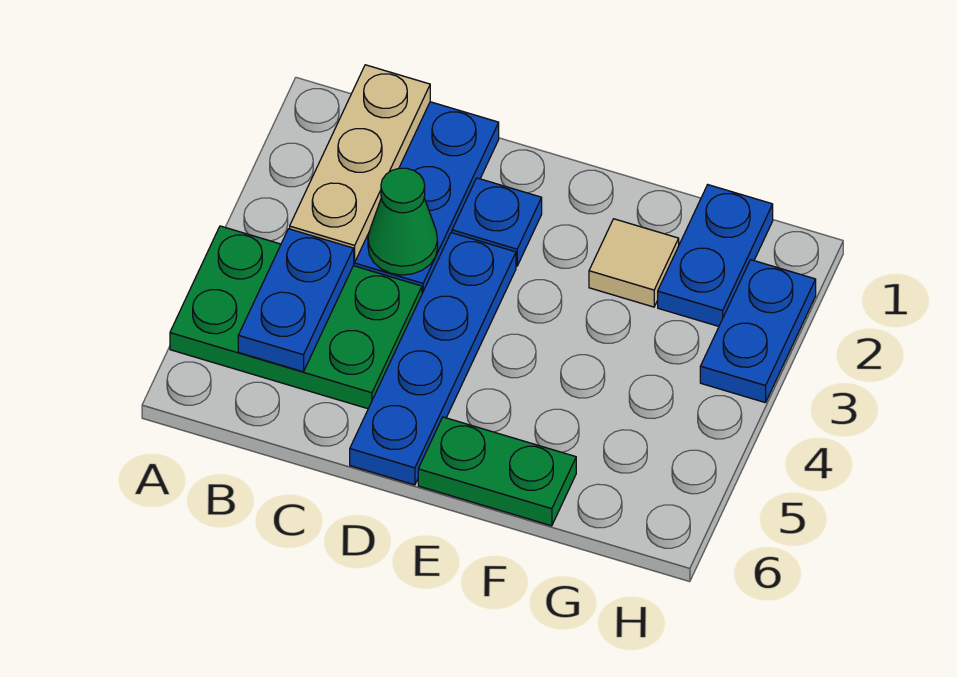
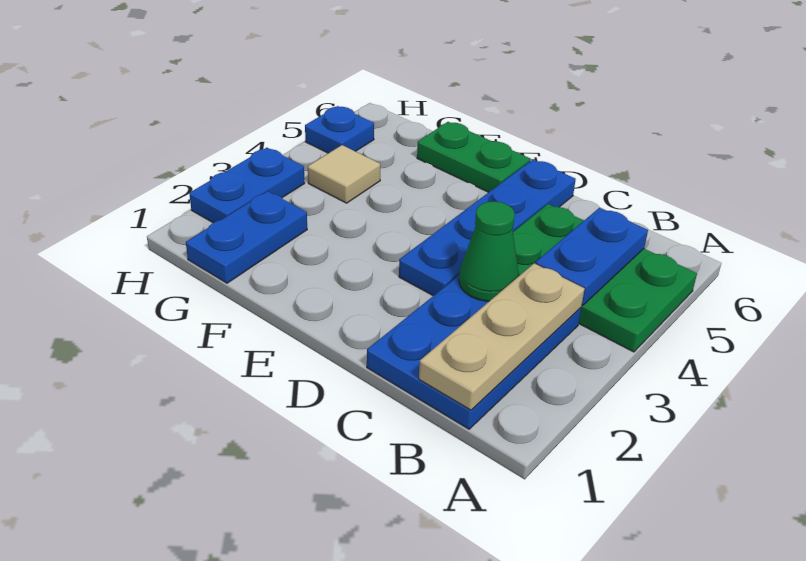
blue 1x1 plate [452,178,542,266] -> blue 1x1 plate moved to [305,106,374,153]
tan 1x1 tile [589,219,679,307] -> tan 1x1 tile moved to [308,145,380,203]

